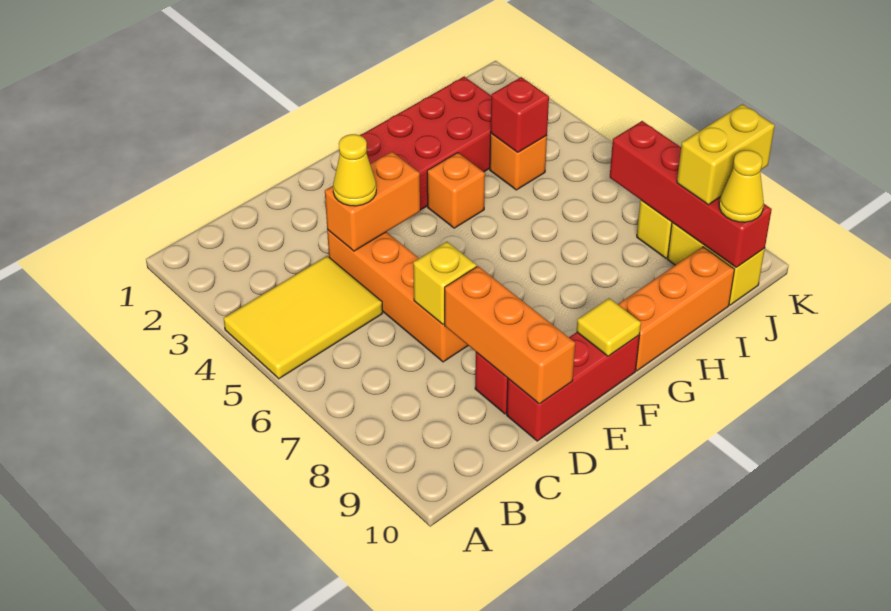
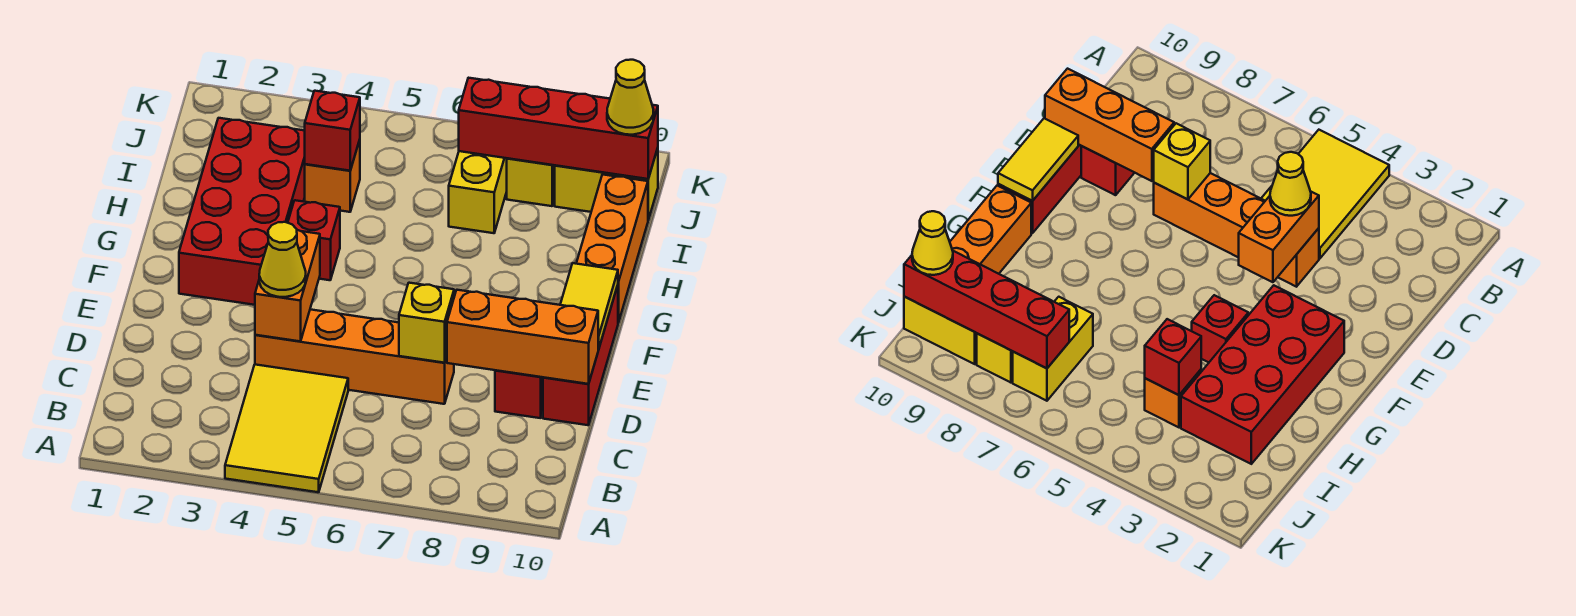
yellow 1x1 tile [577,298,641,356] -> yellow 1x2 tile [560,263,618,350]
orange 1x1 brick [427,153,485,228] -> red 1x1 brick [288,200,340,280]
yellow 1x2 brick [677,104,775,205] -> yellow 1x2 brick moved to [449,151,507,233]

